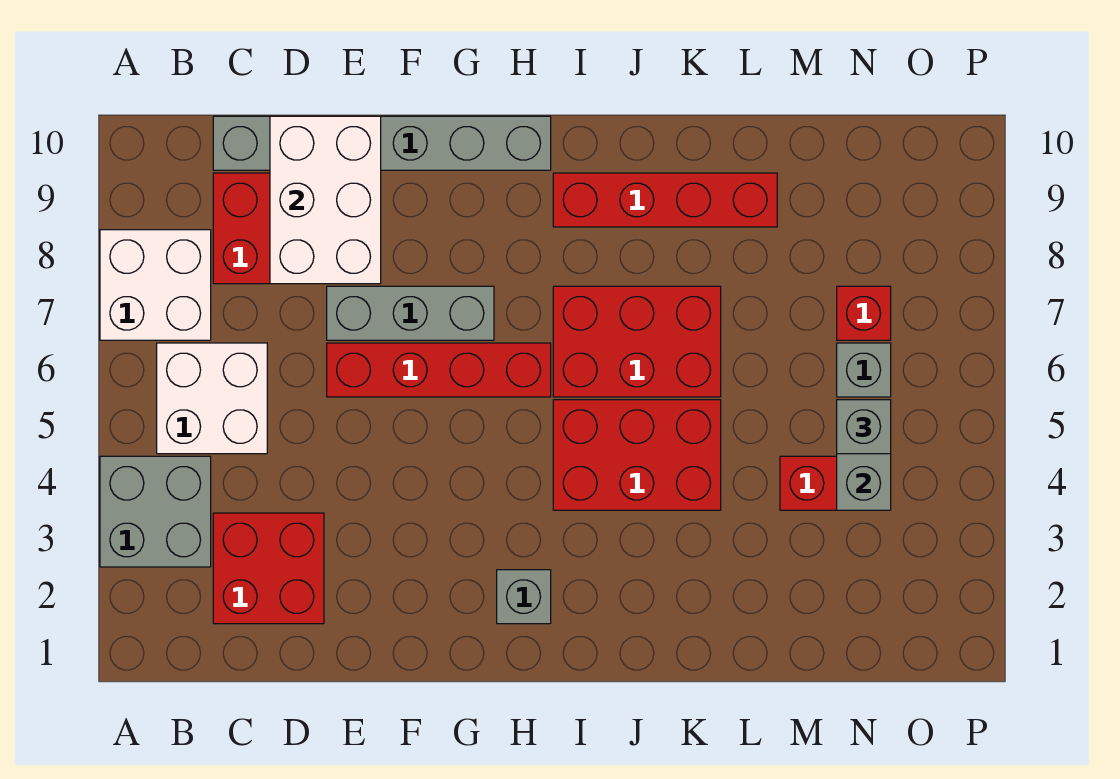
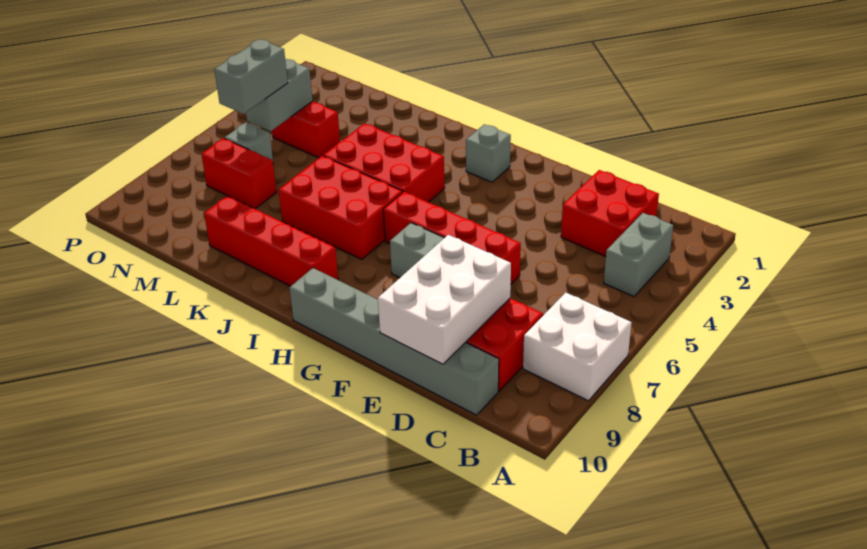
grey 2x2 brick [100,456,211,567] -> grey 1x2 brick [604,213,673,297]
white 2x2 brick [157,343,267,454] -> none
grey 1x1 brick [837,400,891,454] -> grey 1x2 brick [214,39,288,114]
red 1x1 brick [837,286,891,340] -> red 1x2 brick [201,138,277,209]

